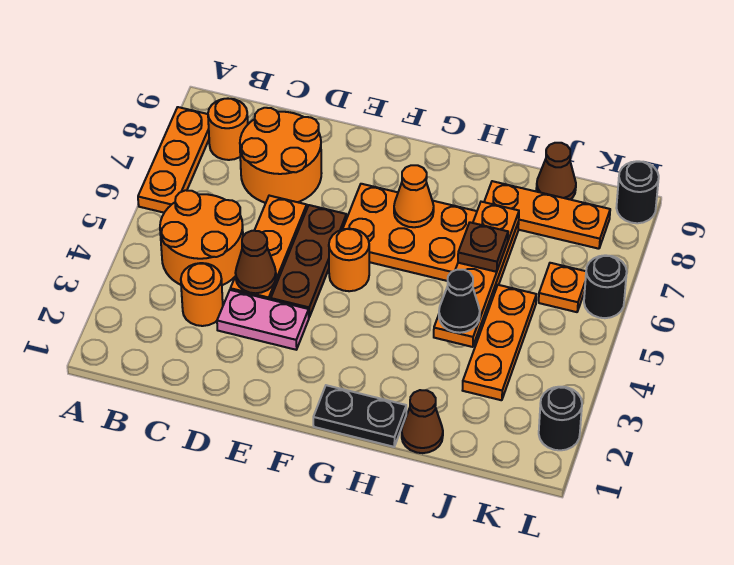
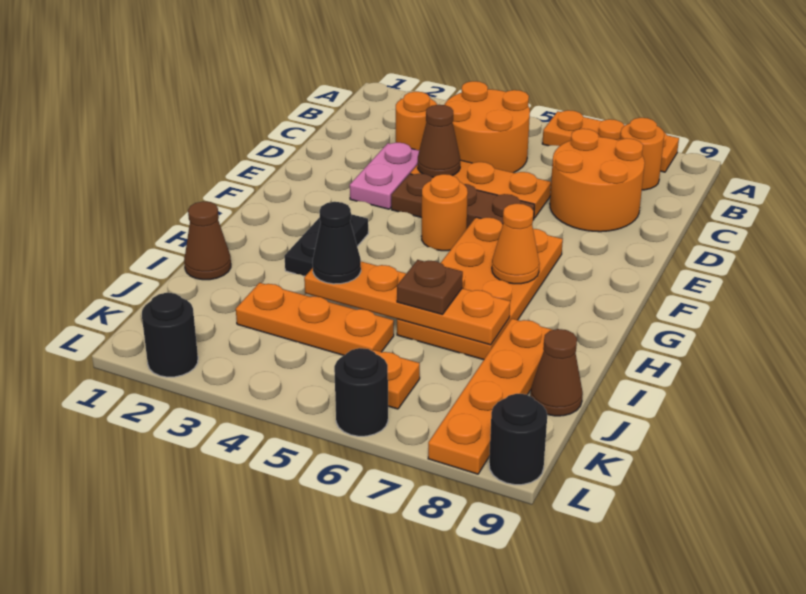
black 1x2 plate [313,385,406,447] -> black 1x2 plate moved to [284,214,368,276]
orange 1x3 plate [484,181,610,249] -> orange 1x4 plate [428,319,552,474]

